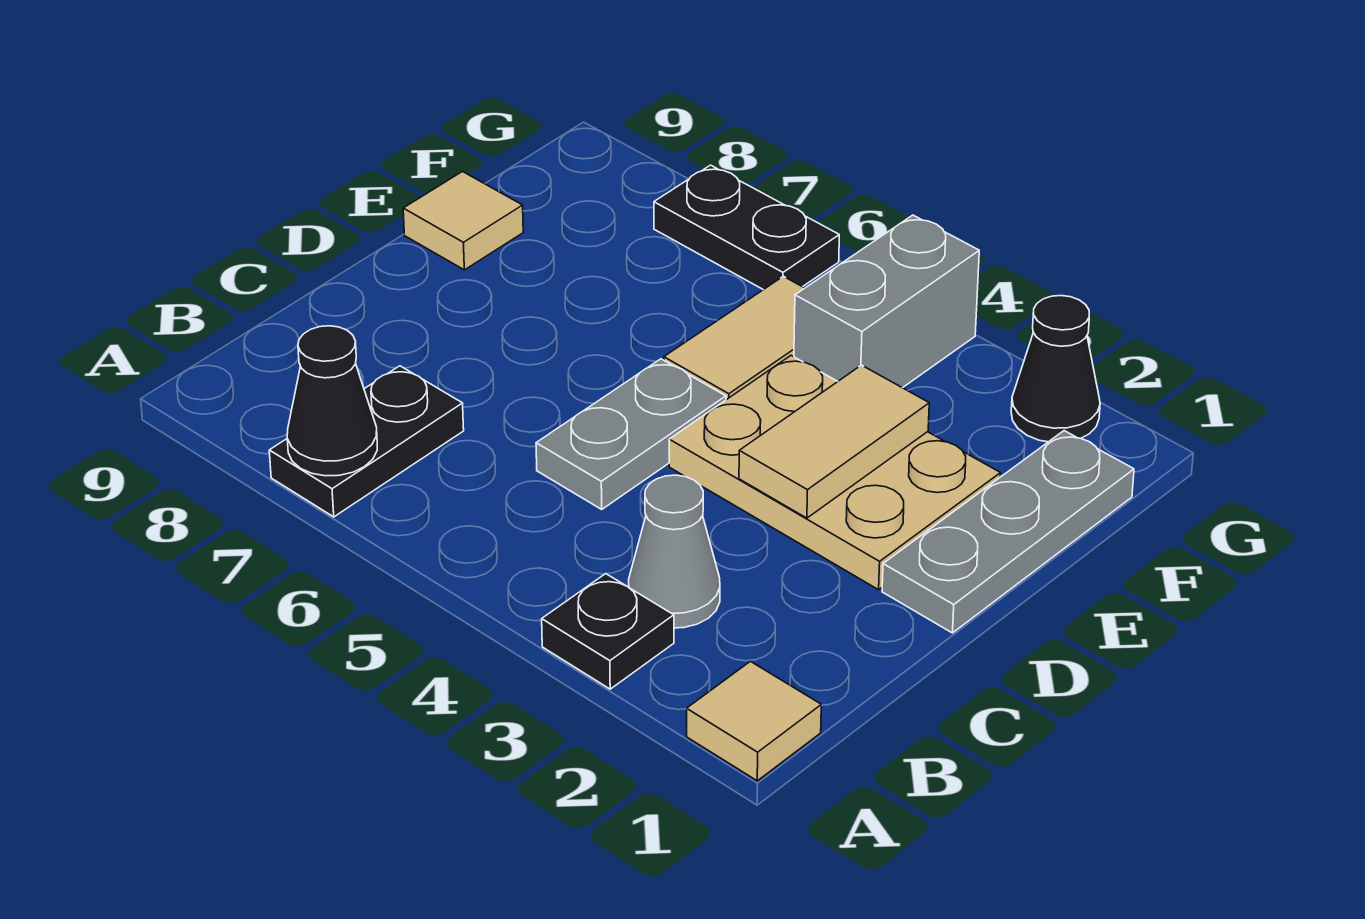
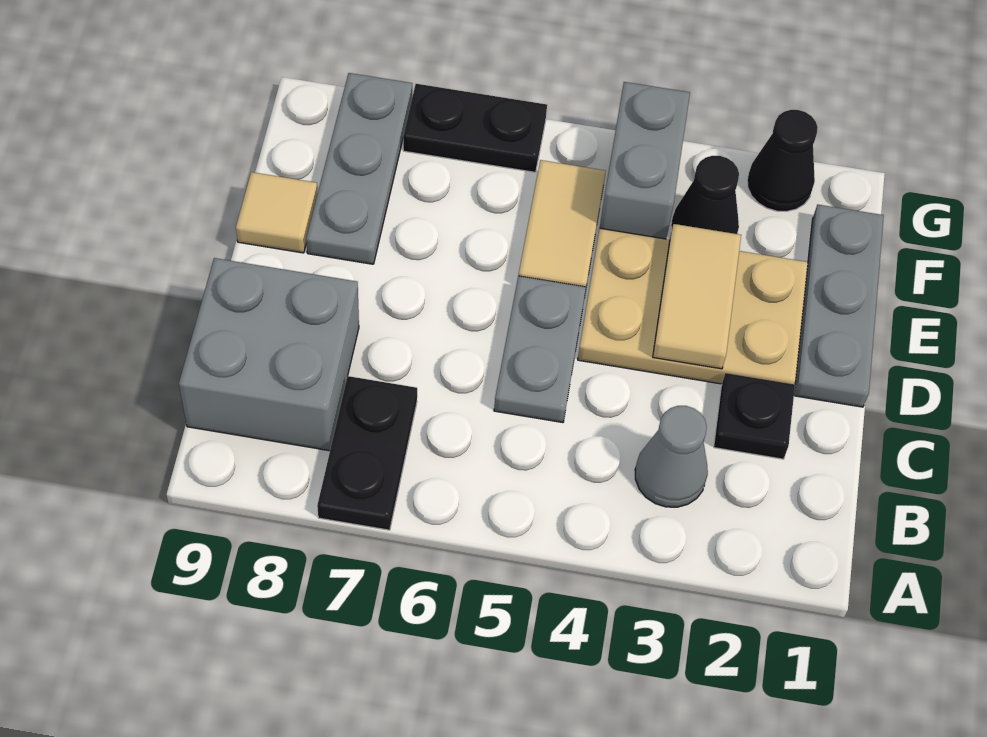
tan 1x1 tile [687,661,821,781] -> none
black 1x1 plate [542,574,674,689] -> black 1x1 plate moved to [714,373,795,459]
black 1x1 cone [287,326,377,476] -> black 1x1 cone moved to [671,156,739,234]
none -> grey 2x2 brick [179,258,359,451]
none -> grey 1x3 plate [306,73,412,264]

